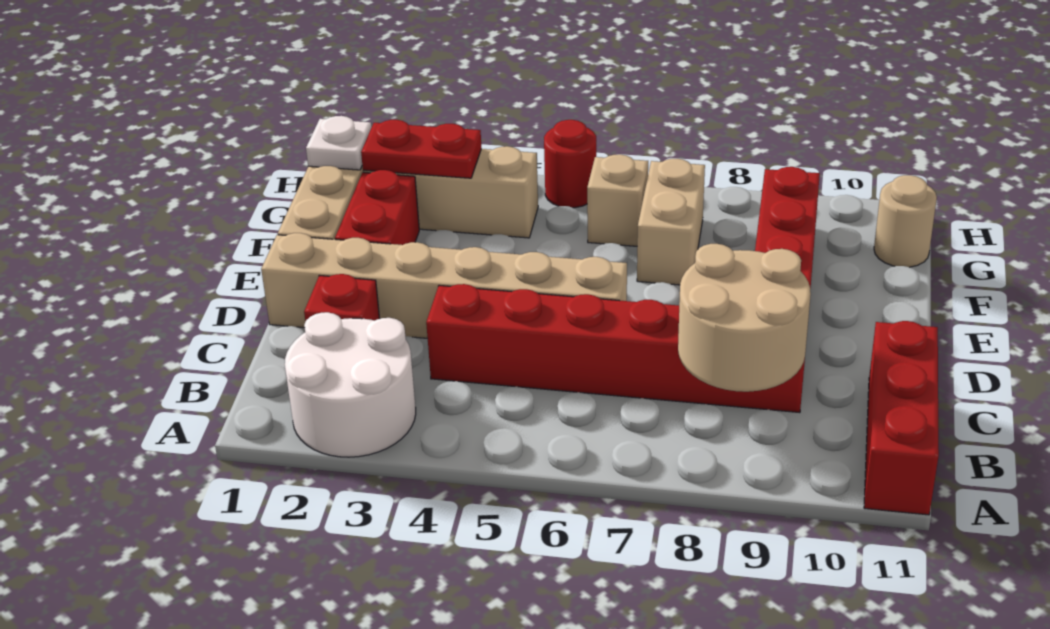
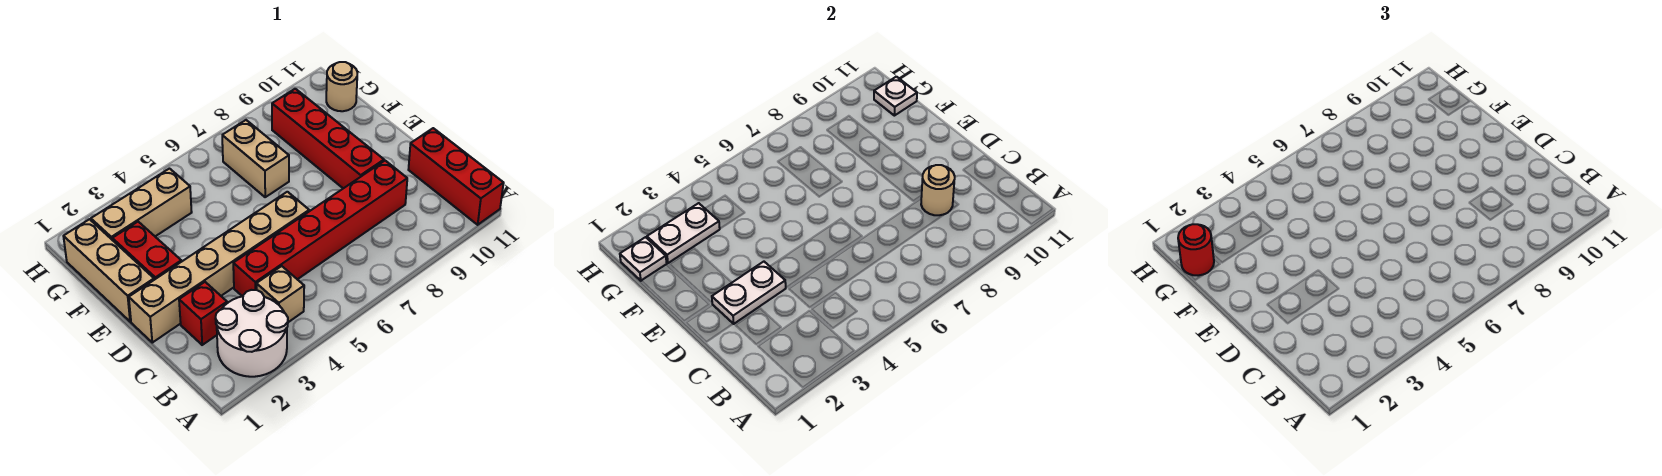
tan 2x2 round brick [678,244,811,392] -> tan 1x1 round brick [921,165,955,215]
none -> white 1x2 plate [712,262,786,324]
red 1x2 plate [361,120,481,178] -> white 1x2 plate [647,203,720,263]
tan 1x1 brick [587,154,648,246] -> tan 1x1 brick moved to [256,266,304,322]
none -> white 1x1 plate [874,77,917,116]
red 1x1 round brick [544,120,596,208] -> red 1x1 round brick moved to [1178,224,1214,275]

